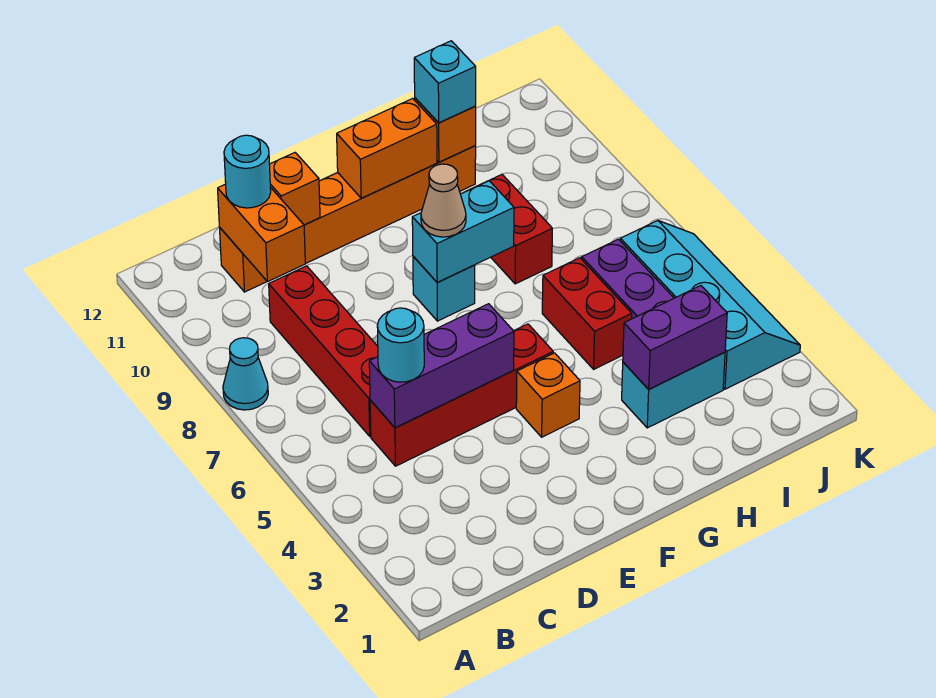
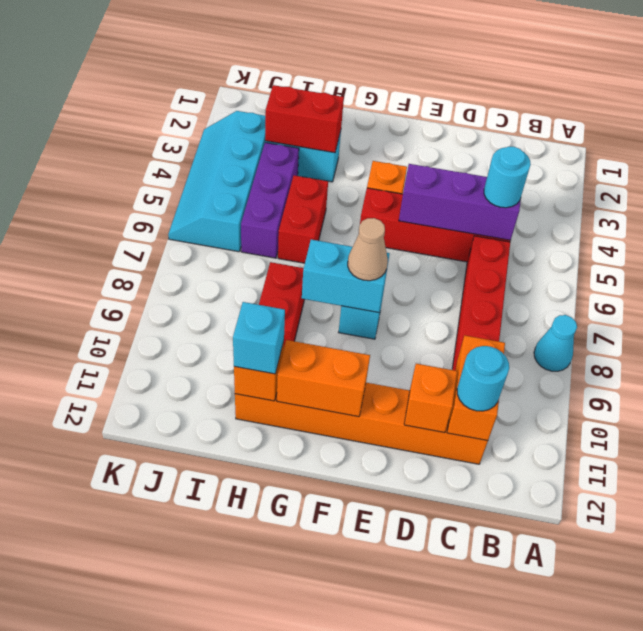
purple 1x2 brick [623,286,727,389] -> red 1x2 brick [265,85,344,153]

